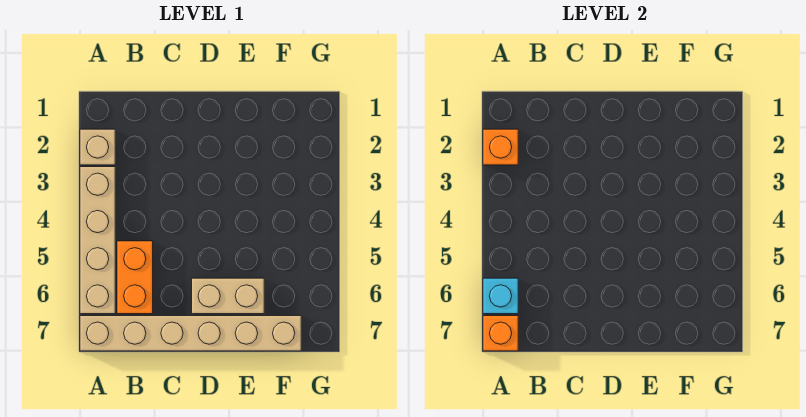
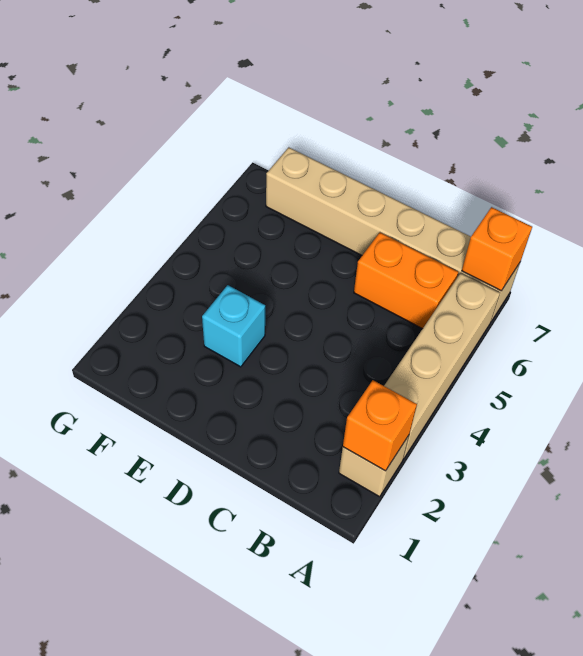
cyan 1x1 brick [483,278,518,314] -> cyan 1x1 brick moved to [202,285,265,367]
orange 1x2 brick [117,241,153,314] -> orange 1x2 brick turned to [354,233,458,329]
tan 1x2 brick [192,278,264,314] -> none

